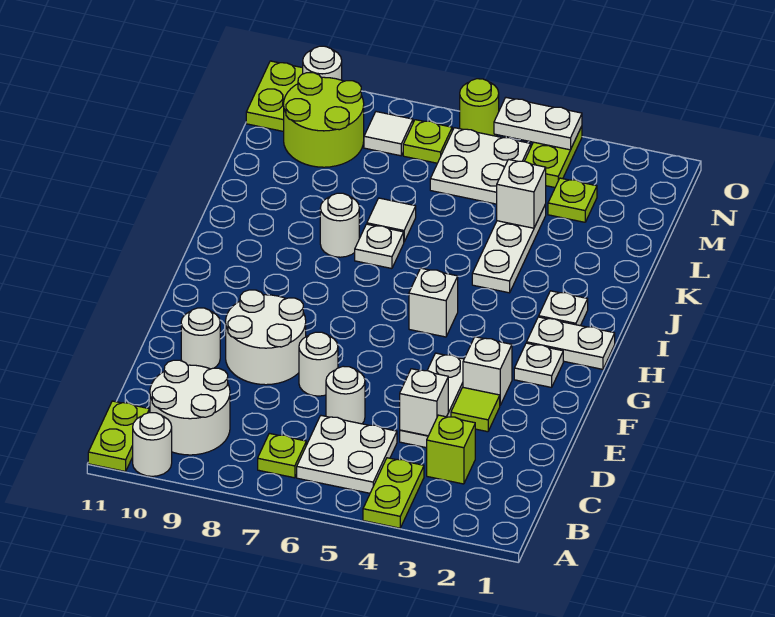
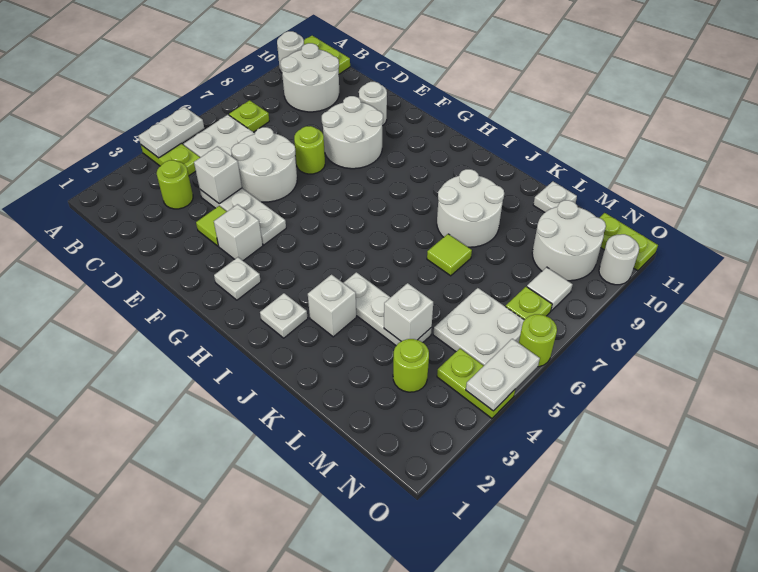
lime 1x1 brick [427,415,475,484] -> lime 1x1 round brick [157,160,193,209]
white 1x1 round brick [326,366,365,424] -> white 2x2 round brick [231,127,297,202]
white 1x1 round brick [299,332,338,396] -> lime 1x1 round brick [294,126,325,174]
white 1x2 plate [527,317,615,369] -> white 1x2 plate moved to [138,107,204,158]
white 1x1 brick [409,268,458,337] -> white 1x1 brick moved to [308,275,356,337]
white 1x1 plate [355,224,404,268] -> white 1x1 plate moved to [533,182,577,212]
white 1x1 round brick [320,193,359,257] -> white 2x2 round brick [437,169,504,247]
white 1x1 tile [367,198,416,241] -> lime 1x1 tile [427,234,472,276]
lime 1x1 plate [548,178,597,222] -> lime 1x1 round brick [393,339,429,392]
lime 2x2 round brick [284,73,364,167] -> white 2x2 round brick [532,200,606,281]

